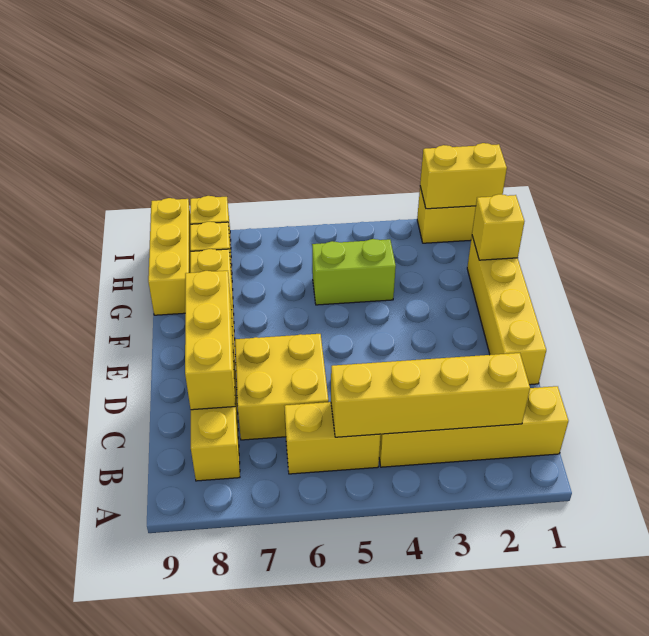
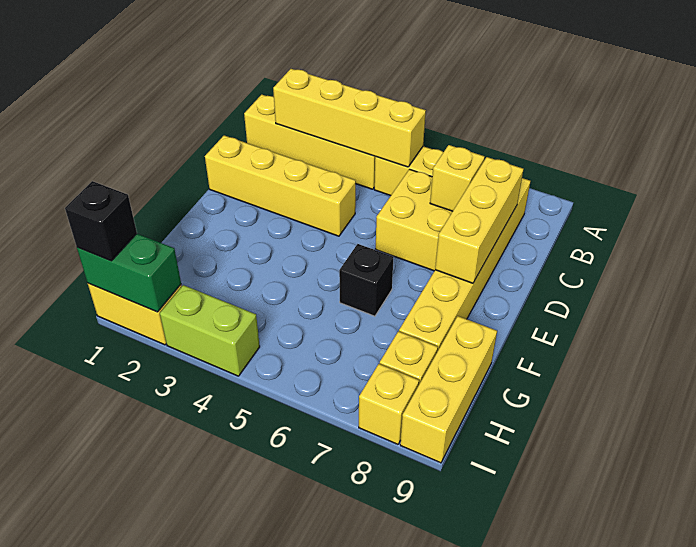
yellow 1x4 brick [467,236,546,385] -> yellow 1x4 brick turned to [205,135,356,236]
none -> black 1x1 brick [339,244,394,316]
yellow 1x1 brick [472,194,524,260] -> yellow 1x1 brick moved to [430,145,485,211]
lime 1x2 brick [312,239,396,305] -> lime 1x2 brick moved to [160,285,260,376]
yellow 1x2 brick [420,143,507,209] -> green 1x2 brick [77,234,181,312]
none -> black 1x1 brick [65,181,137,261]

